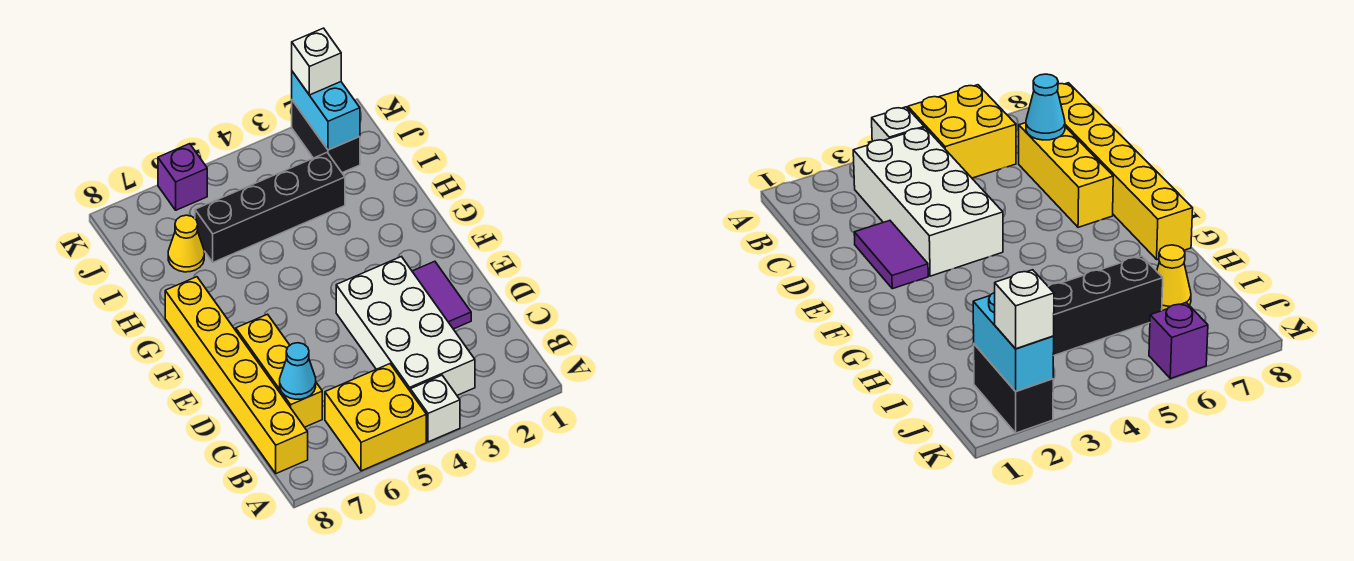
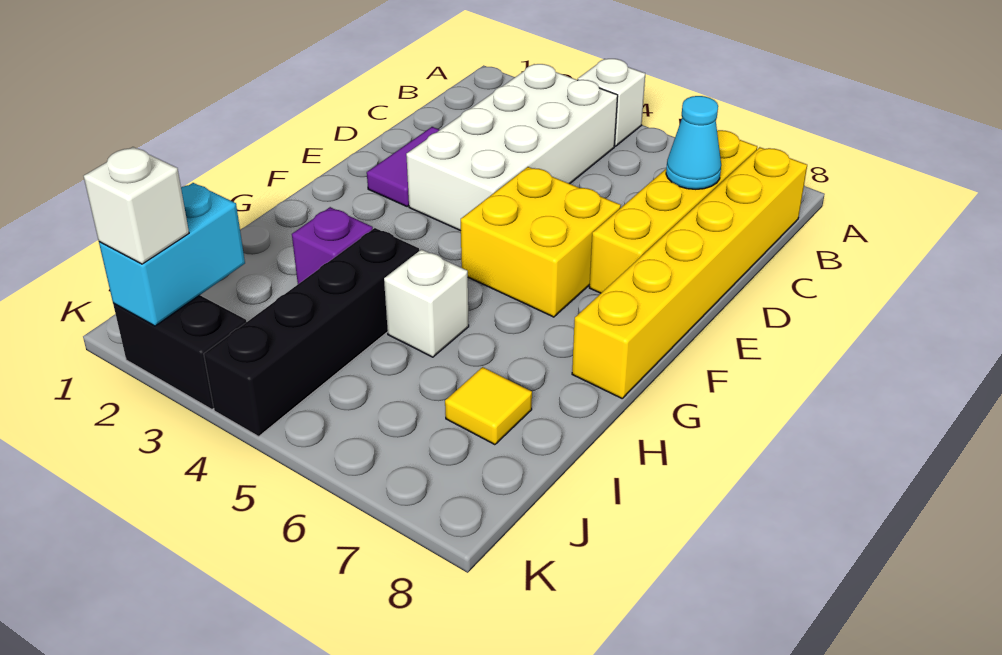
yellow 2x2 brick [325,364,426,471] -> yellow 2x2 brick moved to [461,167,621,317]
yellow 1x3 brick [236,314,322,427] -> yellow 1x4 brick [589,130,757,293]
none -> white 1x1 brick [384,249,469,357]
black 1x4 brick [195,153,345,262] -> black 1x4 brick turned to [204,228,419,436]
yellow 1x1 cone [168,215,204,272] -> yellow 1x1 tile [445,367,532,445]
black 1x2 brick [292,100,360,173] -> black 1x2 brick turned to [113,295,246,409]
purple 1x1 brick [158,144,207,210] -> purple 1x1 brick moved to [292,207,373,284]

